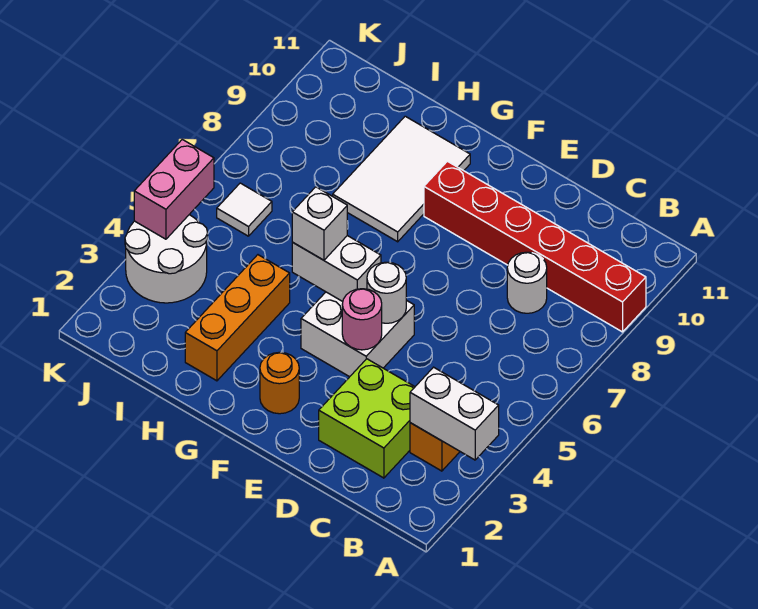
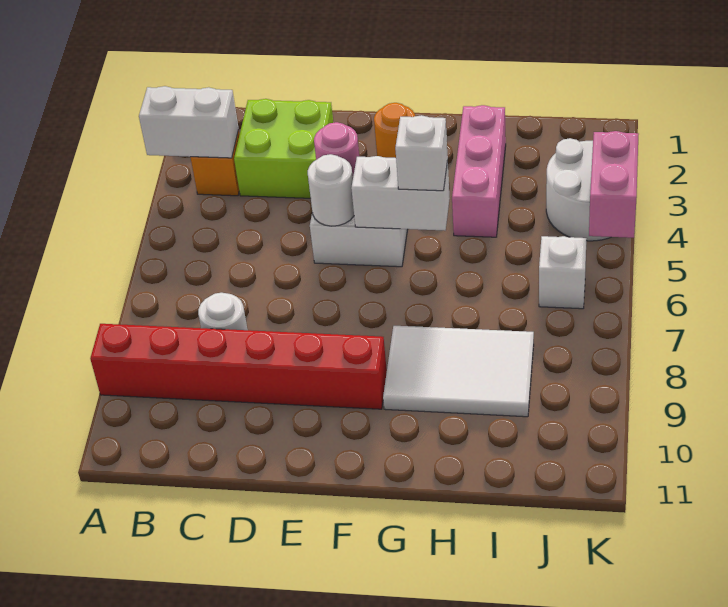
white 2x3 tile [333,116,470,242] -> white 2x3 tile turned to [383,326,534,417]
orange 1x3 brick [185,255,290,381] -> pink 1x3 brick [452,105,506,237]
white 1x1 tile [217,183,272,236] -> white 1x1 brick [539,236,586,309]

